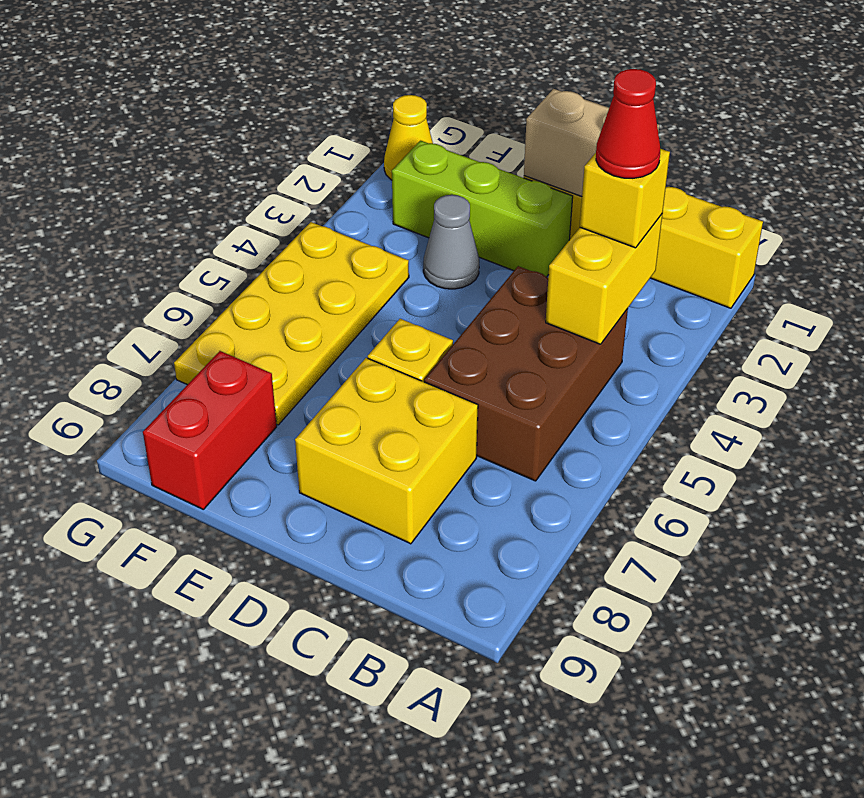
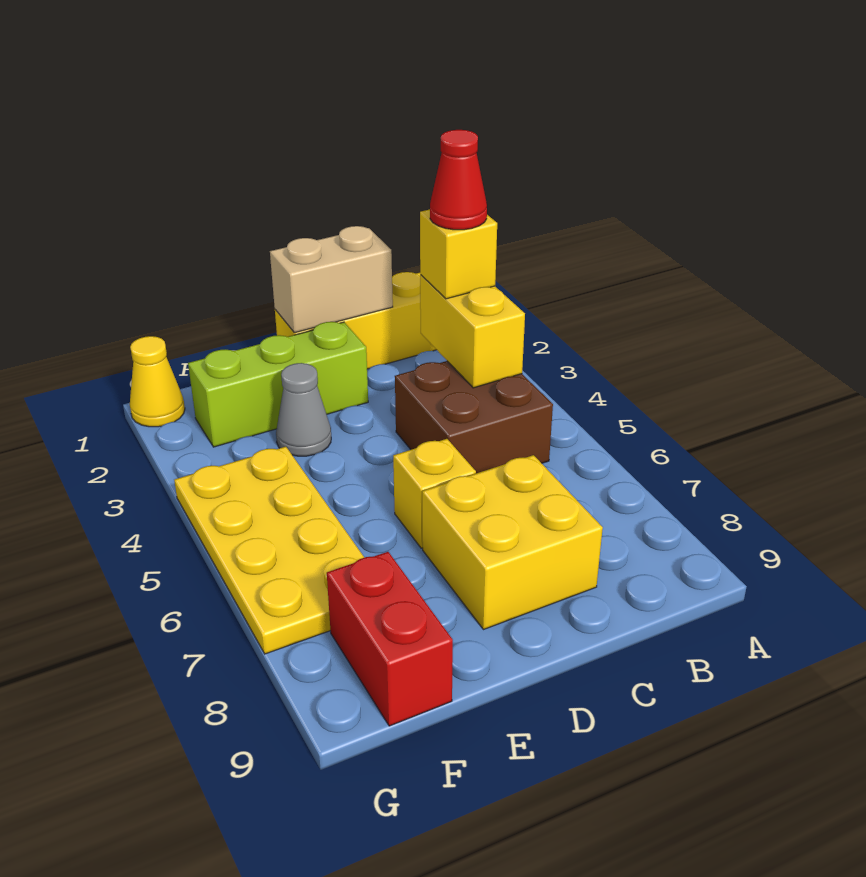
brown 2x3 brick [424,266,628,481] -> brown 2x2 brick [395,361,553,473]

